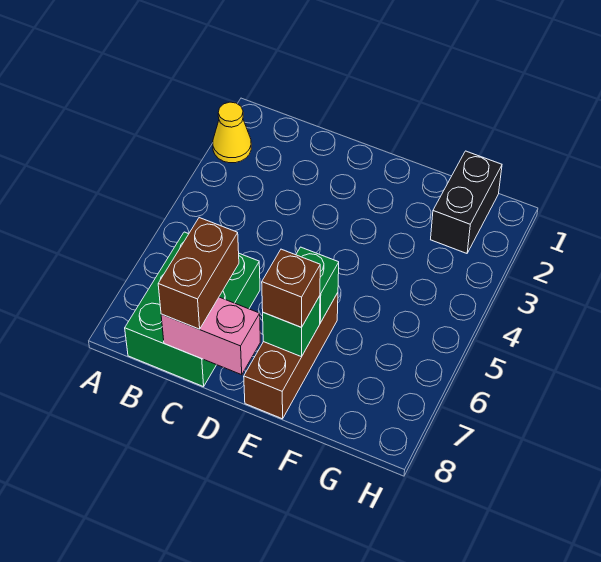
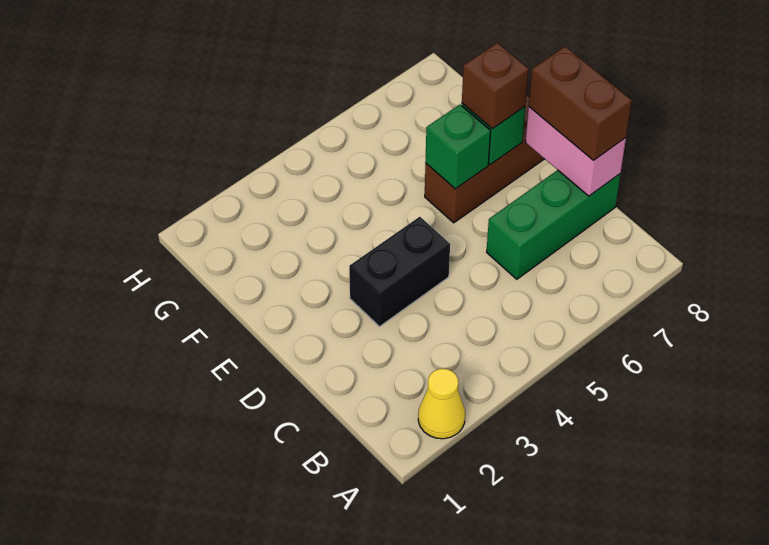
green 2x3 brick [125,232,260,387] -> green 1x3 brick [487,170,620,279]
brown 1x2 brick [158,218,239,329] -> brown 1x2 brick turned to [529,46,632,161]
black 1x2 brick [431,151,502,253] -> black 1x2 brick moved to [349,217,450,327]

